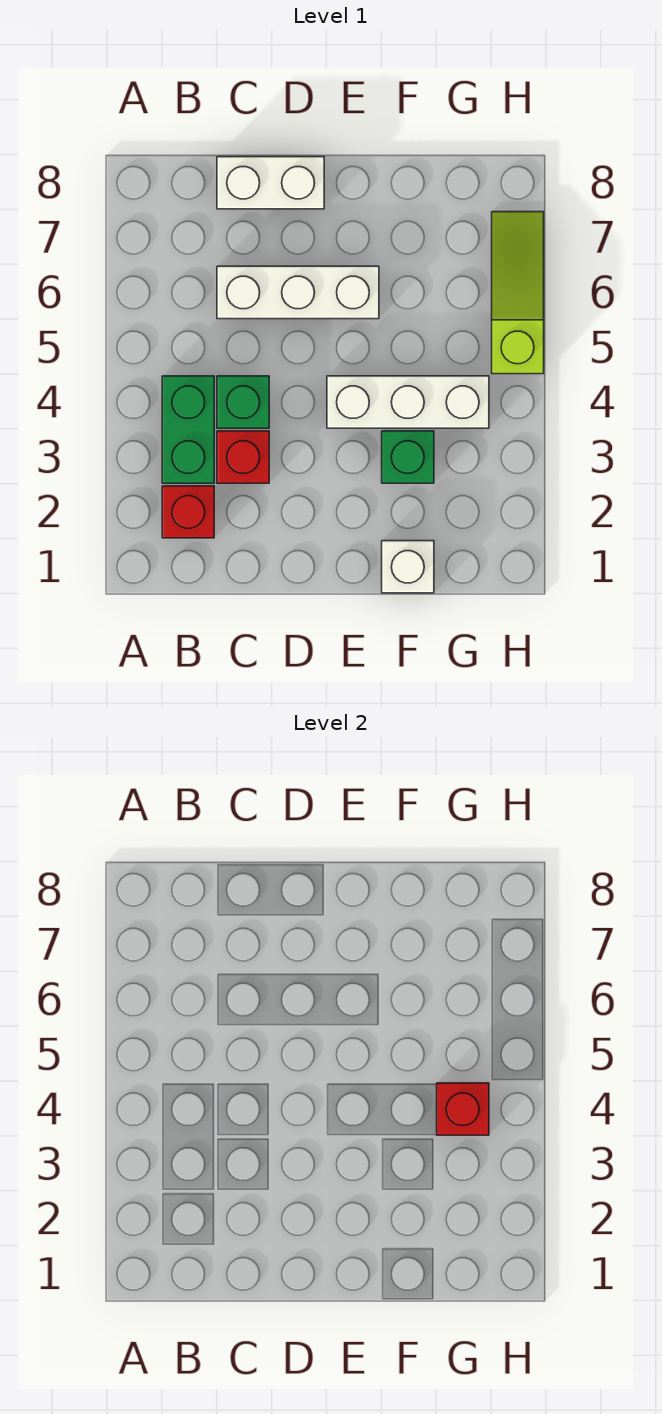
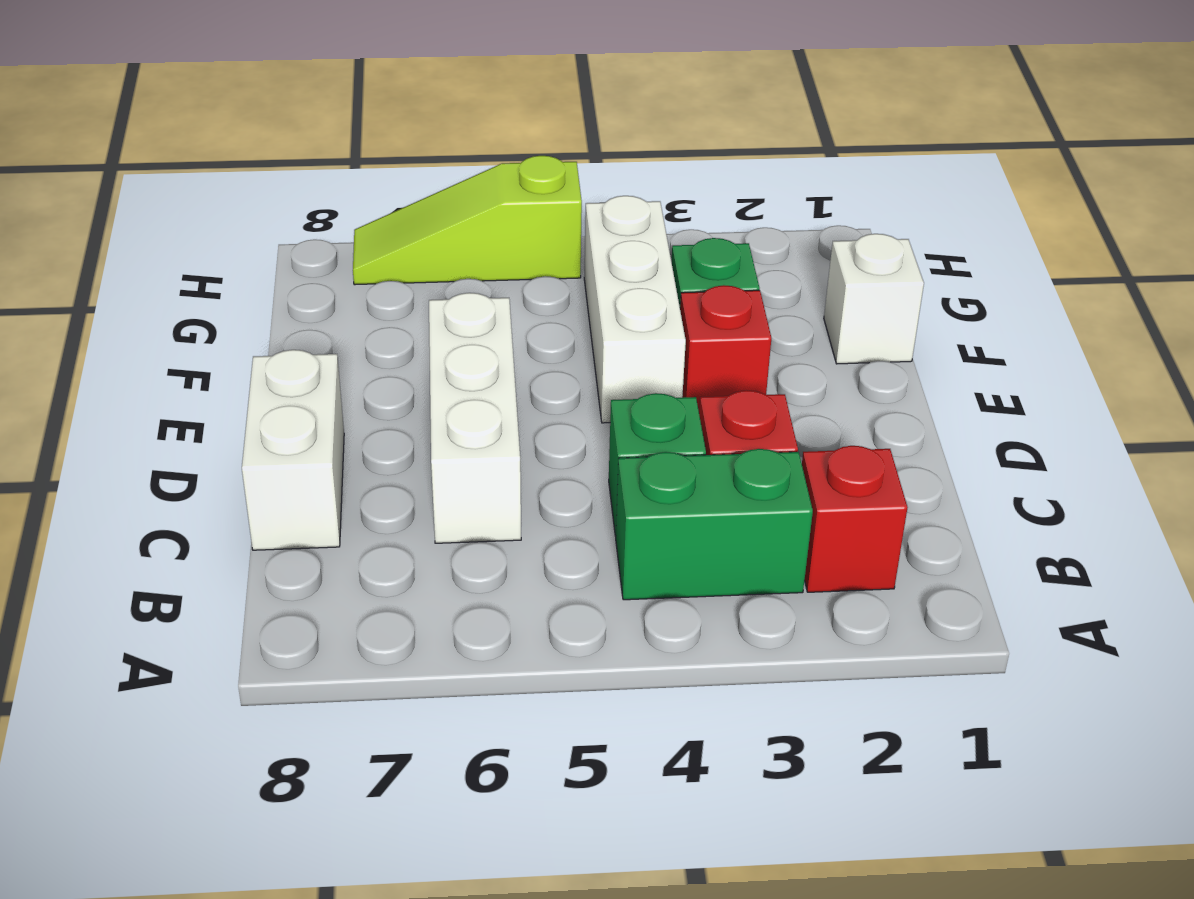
red 1x1 brick [437,1083,489,1135] -> red 1x1 brick moved to [680,285,771,410]

